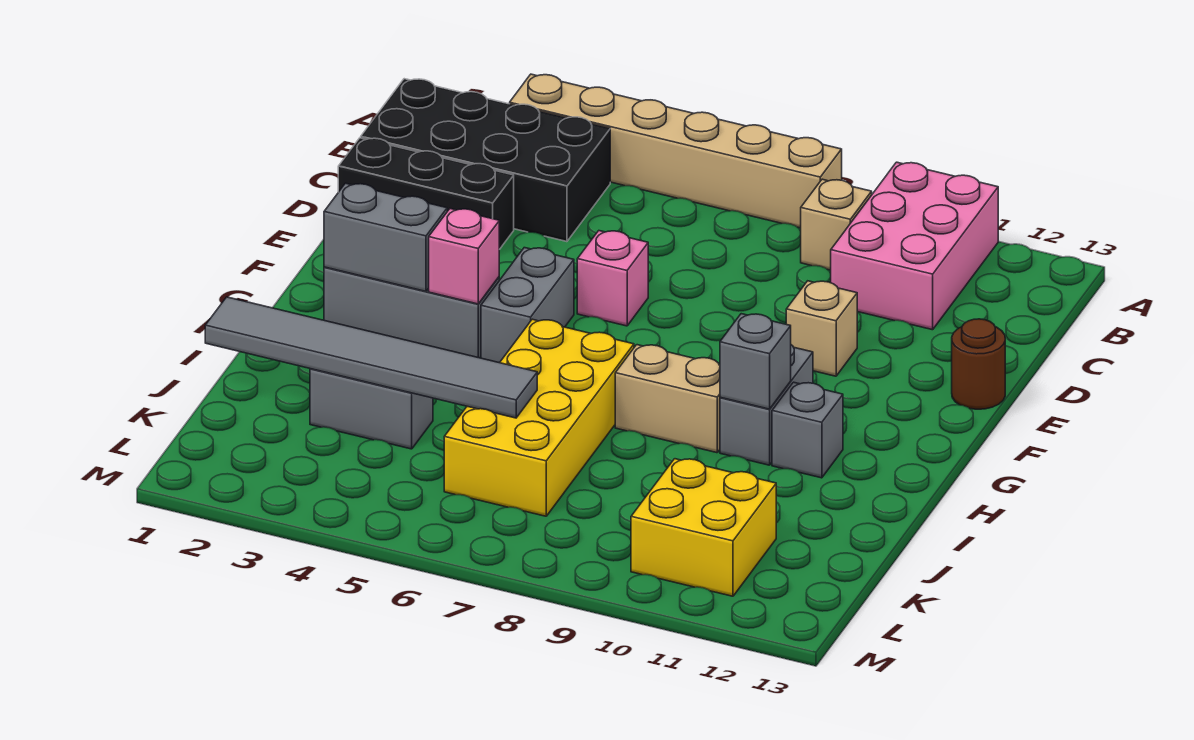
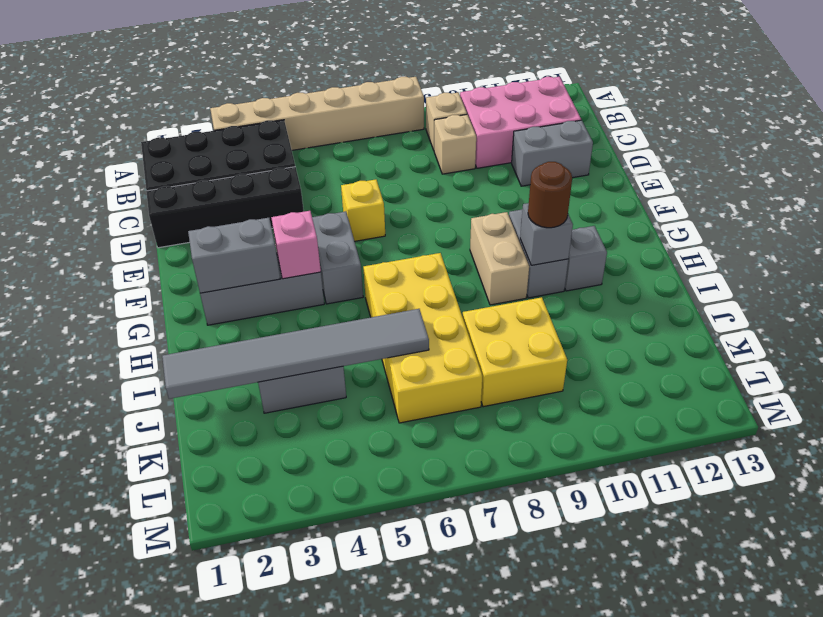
pink 2x3 brick [831,162,998,330] -> pink 2x3 brick turned to [460,77,581,168]
black 1x3 brick [338,138,514,250] -> black 1x4 brick [146,167,304,248]
none -> grey 1x2 brick [512,120,593,186]
pink 1x1 brick [577,231,648,326] -> yellow 1x1 brick [341,179,385,241]
tan 1x1 brick [786,281,857,376] -> tan 1x1 brick moved to [434,115,476,174]
brown 1x1 round brick [952,319,1005,409] -> brown 1x1 round brick moved to [528,162,572,228]
tan 1x2 brick [615,345,720,453] -> tan 1x2 brick turned to [470,212,529,305]
yellow 2x2 brick [631,459,776,596] -> yellow 2x2 brick moved to [463,297,567,407]

